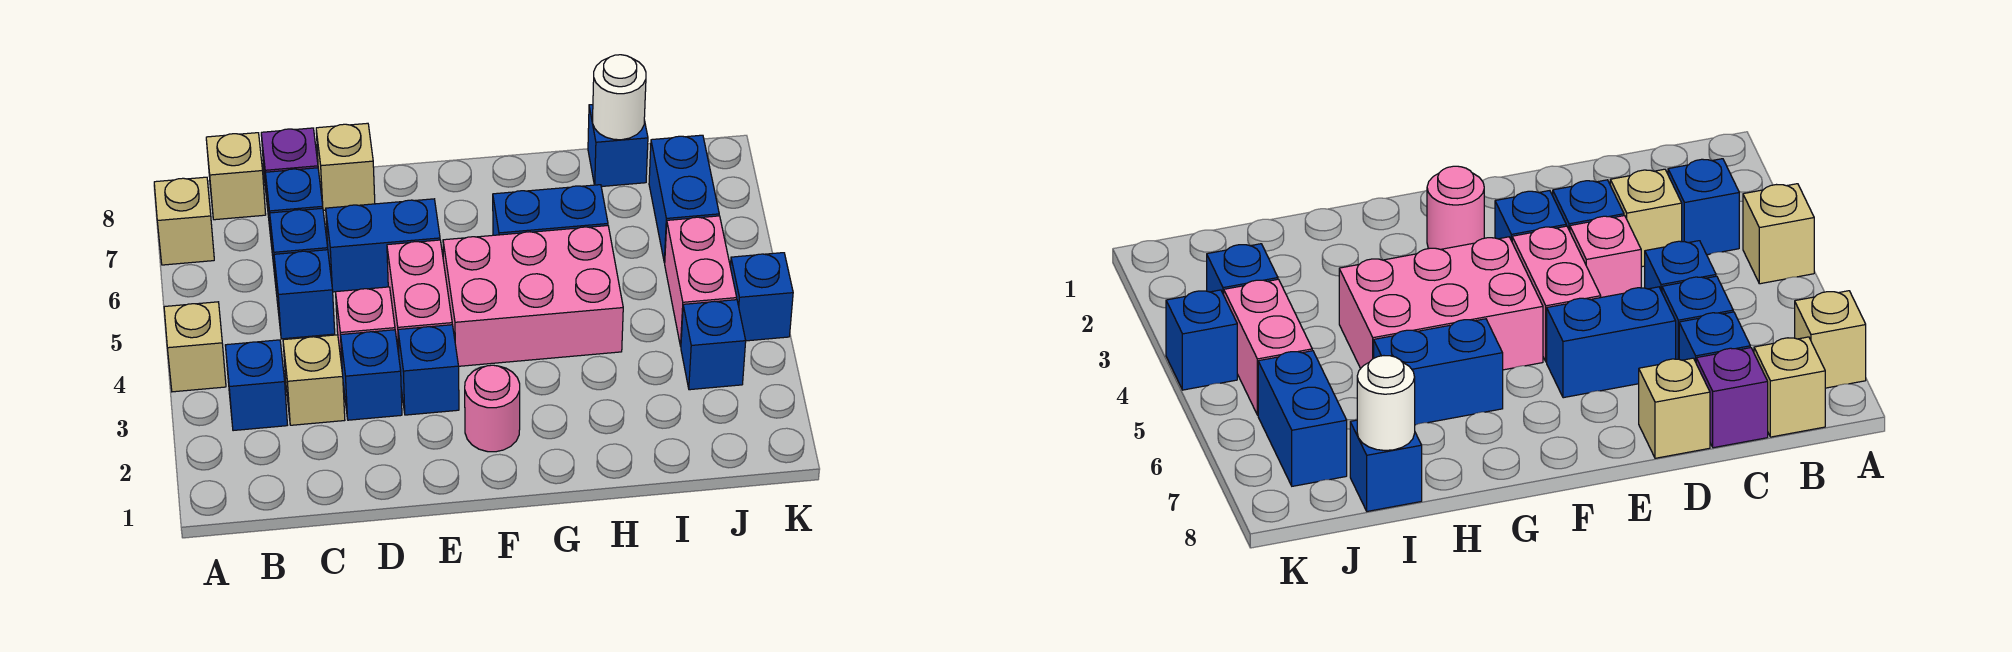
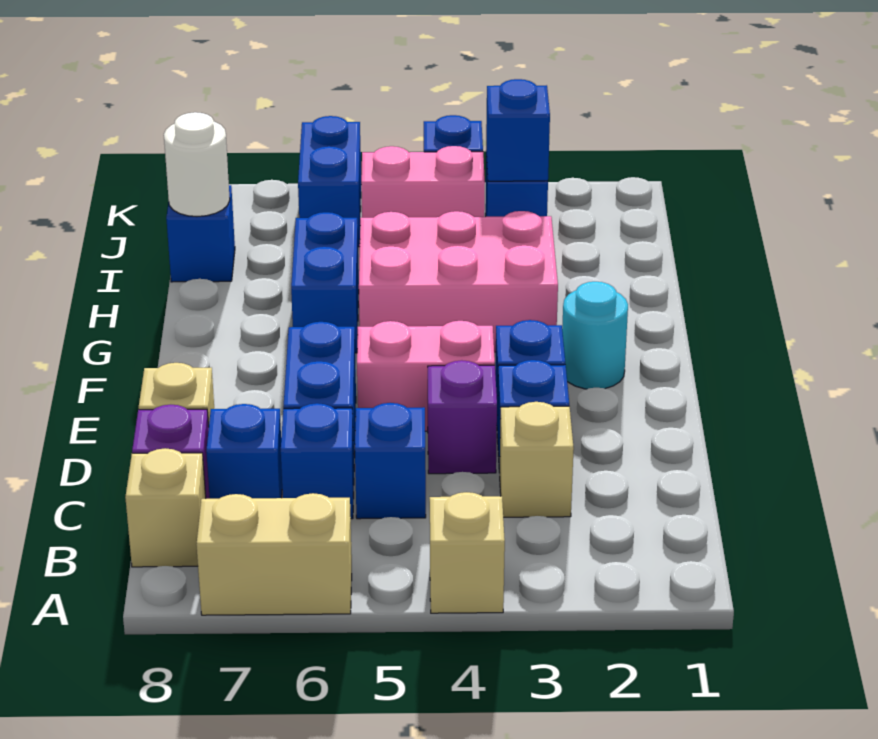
tan 1x1 brick [154,177,214,265] -> tan 1x2 brick [196,493,352,615]
blue 1x1 brick [225,340,287,431] -> blue 1x1 brick moved to [486,79,550,181]
pink 1x1 brick [336,287,395,366] -> purple 1x1 brick [428,360,497,474]
pink 1x1 round brick [465,365,520,452] -> cyan 1x1 round brick [562,282,628,389]
pink 2x3 brick [443,226,623,366] -> pink 2x3 brick turned to [359,211,558,352]
blue 1x2 brick [649,135,719,263] -> blue 1x2 brick turned to [298,116,361,247]

